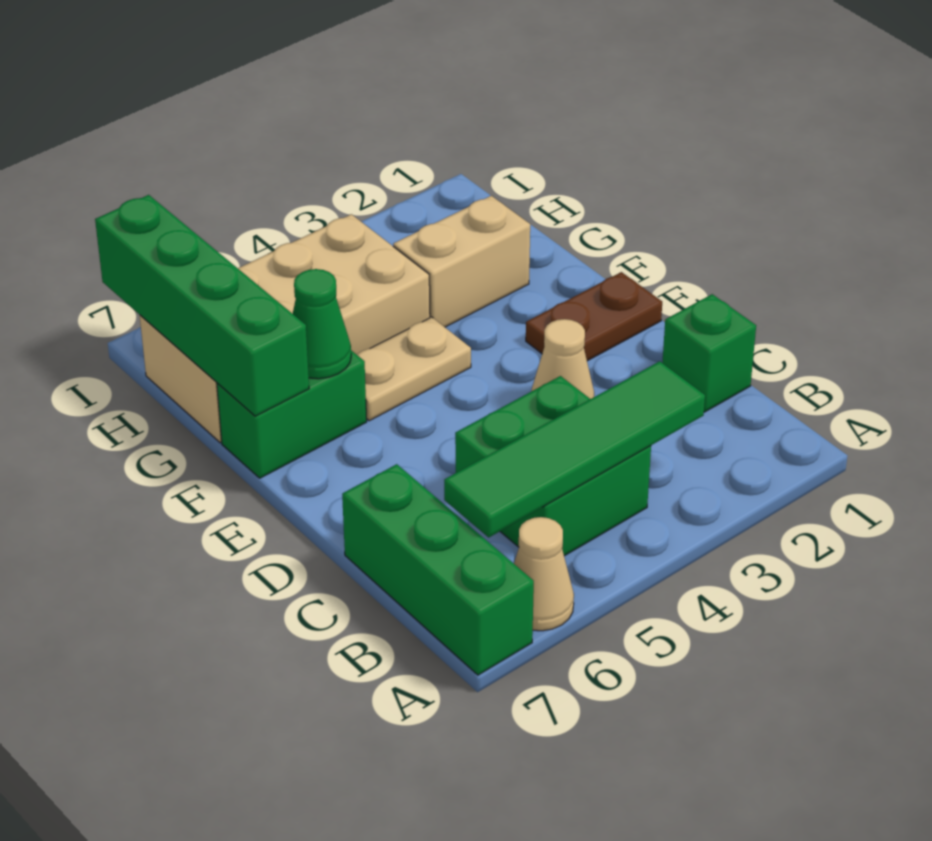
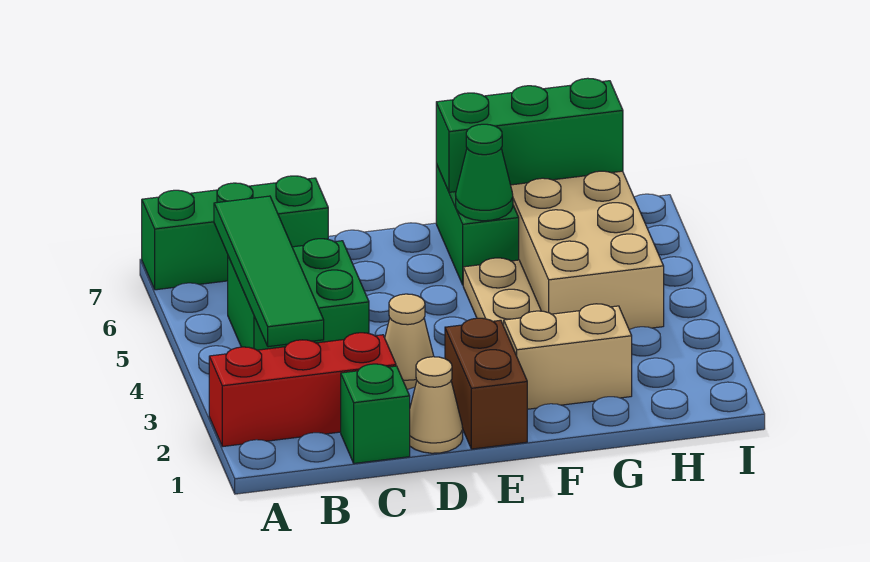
none -> red 1x3 brick [209,333,396,447]
tan 1x1 cone [514,517,574,631] -> tan 1x1 cone moved to [410,357,463,453]
brown 1x2 plate [526,272,662,361] -> brown 1x2 brick [445,318,527,449]
green 1x4 brick [95,195,309,416] -> green 1x3 brick [436,78,623,192]
tan 1x2 brick [393,196,530,327] -> tan 1x2 brick turned to [504,304,632,409]

